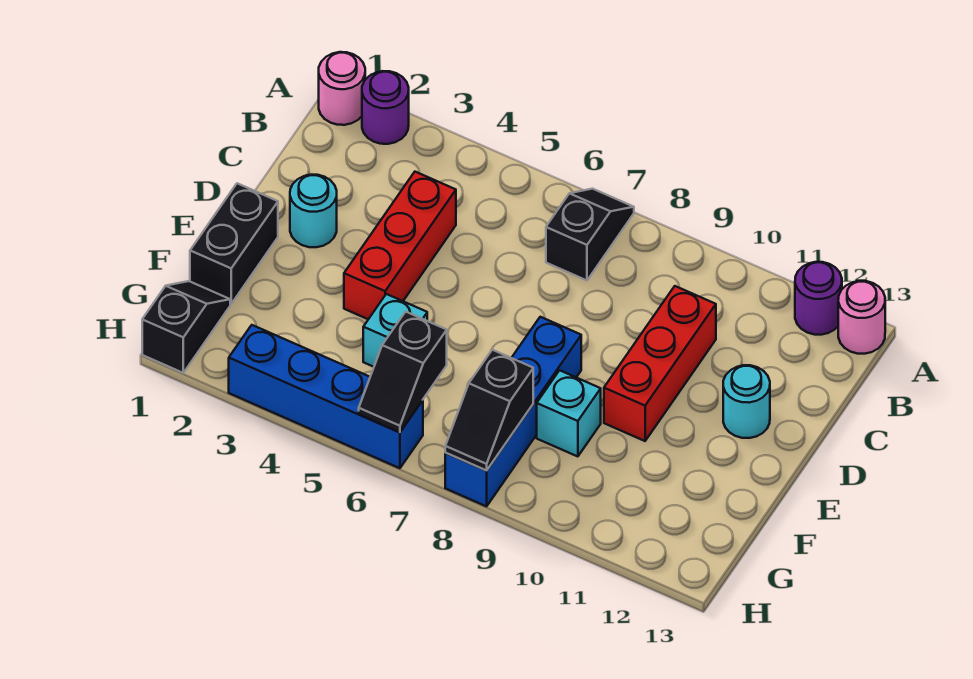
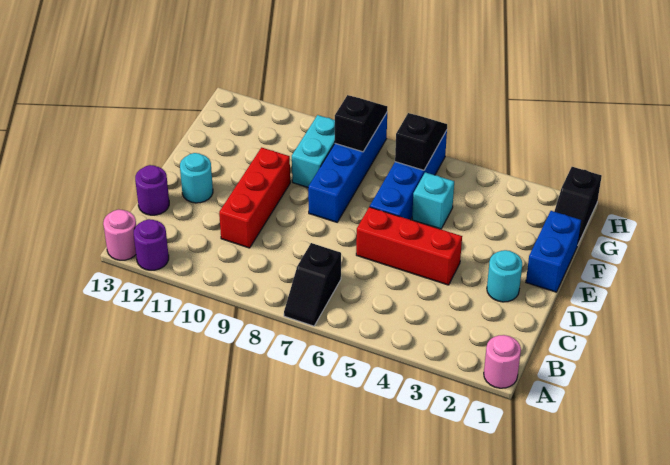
purple 1x1 round brick [362,71,409,144] -> purple 1x1 round brick moved to [135,165,169,215]
red 1x3 brick [344,172,456,319] -> red 1x3 brick turned to [356,207,462,285]
black 1x2 brick [190,183,278,304] -> blue 1x2 brick [526,211,581,292]
cyan 1x1 brick [537,370,601,457] -> cyan 1x2 brick [292,115,335,187]
blue 1x4 brick [229,325,423,468] -> blue 1x4 brick turned to [370,130,447,220]

